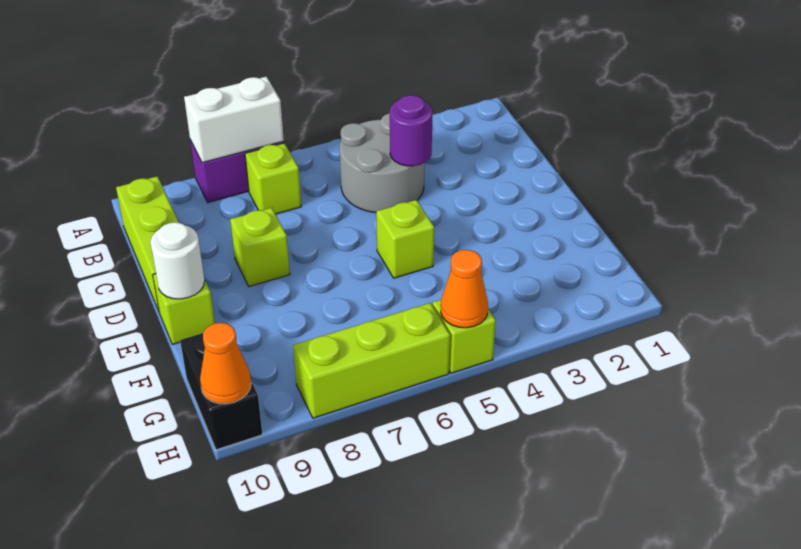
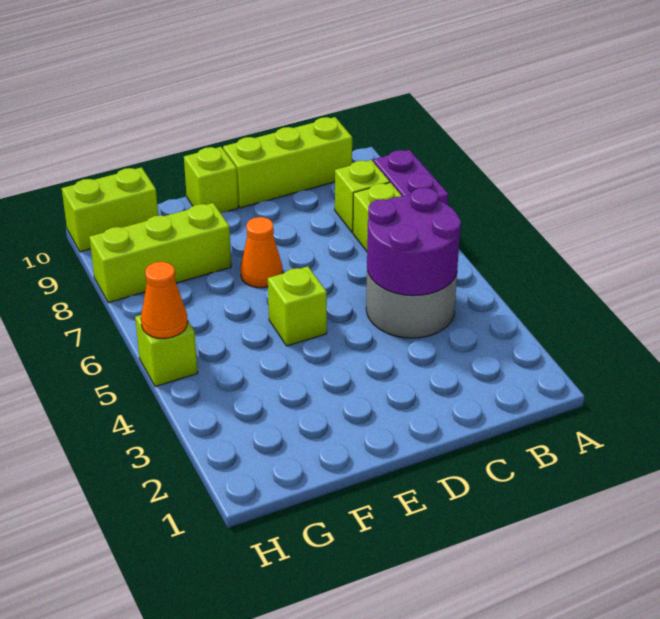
white 1x2 brick [184,77,284,163] -> none
purple 1x1 round brick [390,95,433,166] -> purple 2x2 round brick [367,188,461,296]
lime 1x1 brick [230,208,290,286] -> lime 1x1 brick moved to [335,160,390,233]
white 1x1 round brick [150,222,205,299] -> none
black 1x2 brick [180,333,262,450] -> lime 1x2 brick [62,167,158,252]
lime 1x3 brick [293,303,450,418] -> lime 1x3 brick turned to [89,203,231,303]
orange 1x1 cone [200,323,251,404] -> orange 1x1 cone moved to [240,217,283,288]

